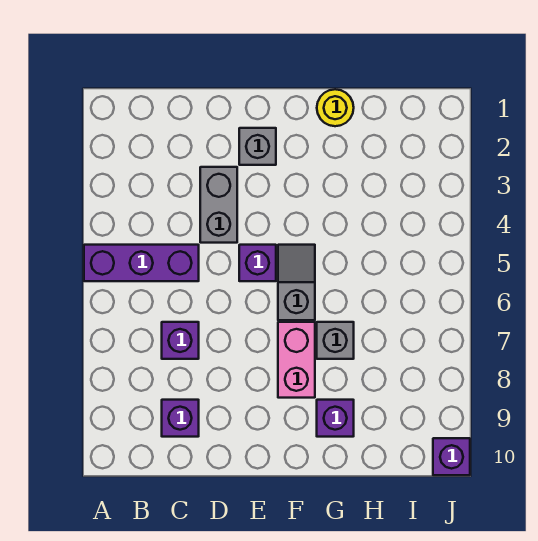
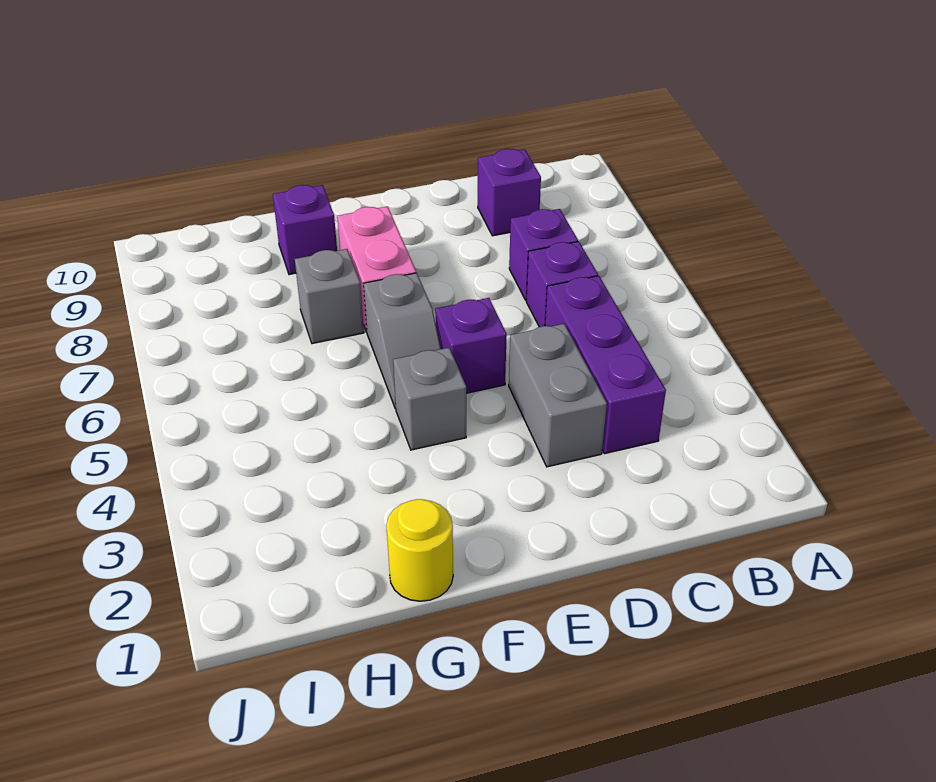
purple 1x3 brick [84,245,199,281] -> purple 1x3 brick turned to [545,276,666,453]
grey 1x1 brick [239,128,276,165] -> grey 1x1 brick moved to [393,348,466,450]
purple 1x1 brick [433,438,470,475] -> purple 1x1 brick moved to [526,241,598,327]

